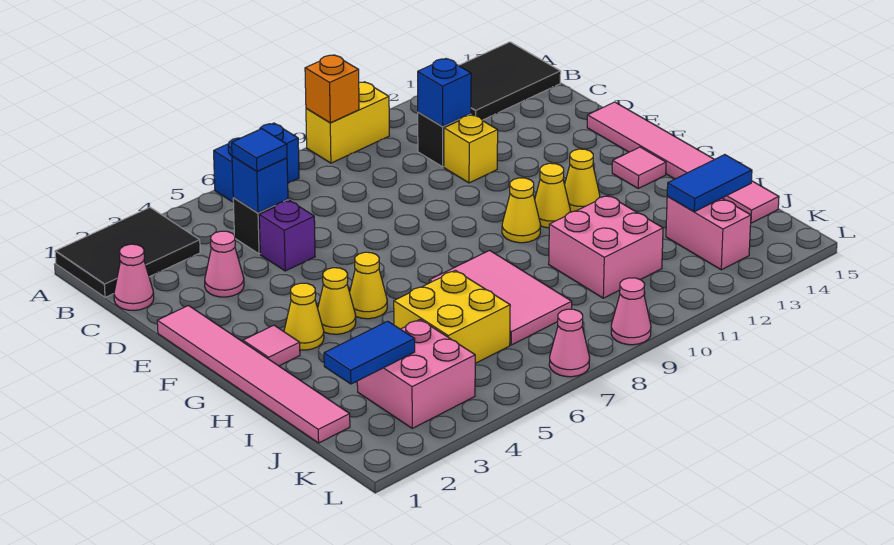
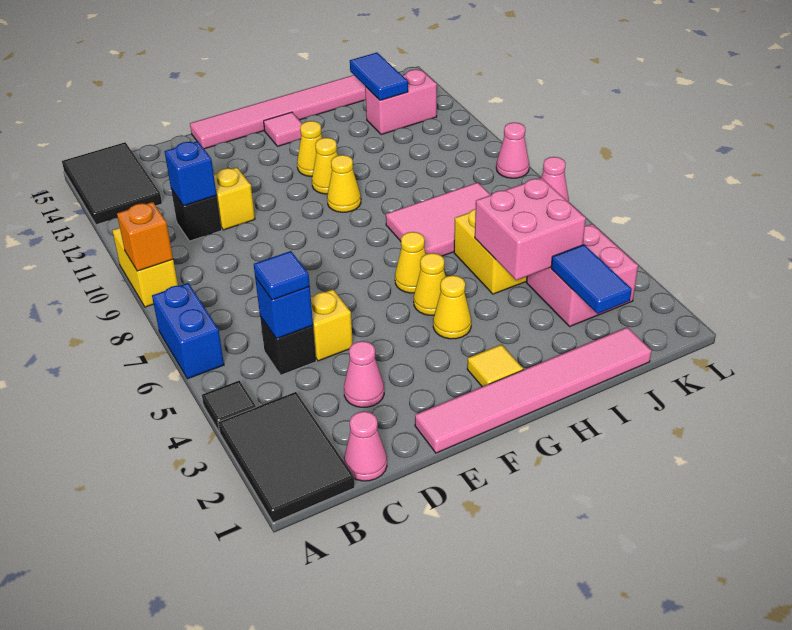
none -> black 1x1 tile [202,381,256,432]
purple 1x1 brick [259,200,315,271] -> yellow 1x1 brick [311,289,353,361]
pink 1x1 tile [243,325,300,366] -> yellow 1x1 tile [467,345,523,387]
yellow 1x1 cone [284,283,324,350] -> yellow 1x1 cone moved to [395,232,426,293]
pink 2x2 brick [549,196,663,298] -> pink 2x2 brick moved to [475,178,586,280]

